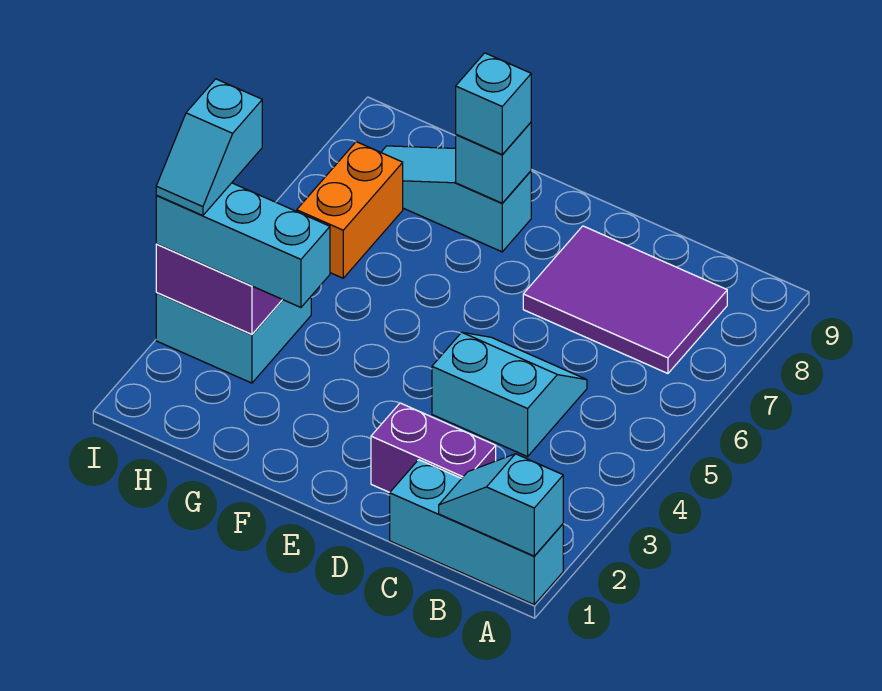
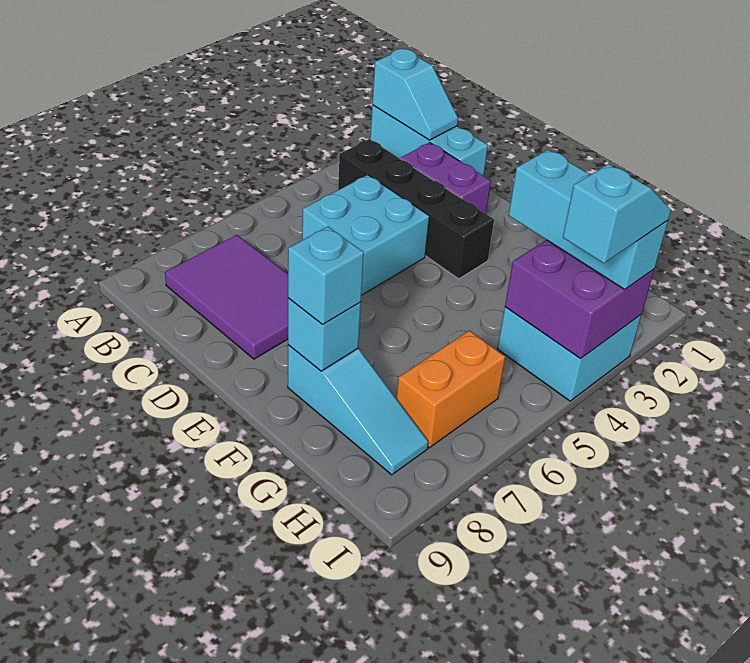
none -> black 1x4 brick [338,139,494,279]
cyan 2x2 slope [432,332,587,457] -> cyan 2x2 brick [302,175,429,295]

